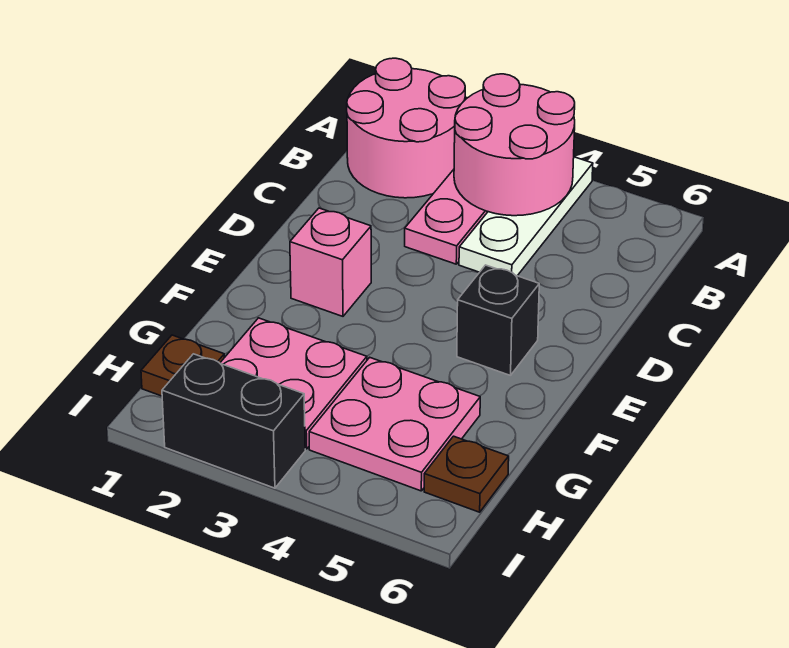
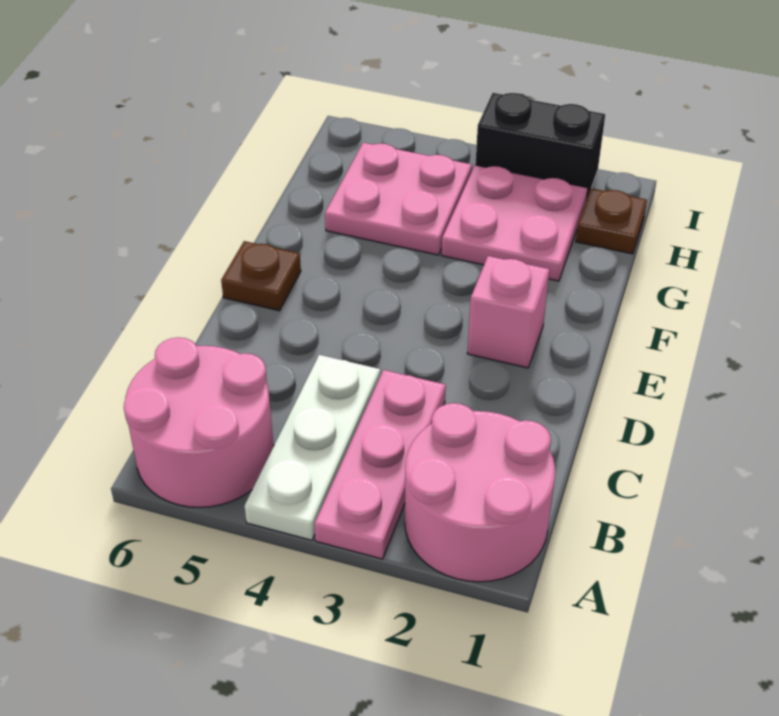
pink 2x2 round brick [454,74,575,216] -> pink 2x2 round brick moved to [124,338,274,507]
black 1x1 brick [457,265,539,375] -> none
brown 1x1 plate [424,436,509,512] -> brown 1x1 plate moved to [221,241,301,311]

